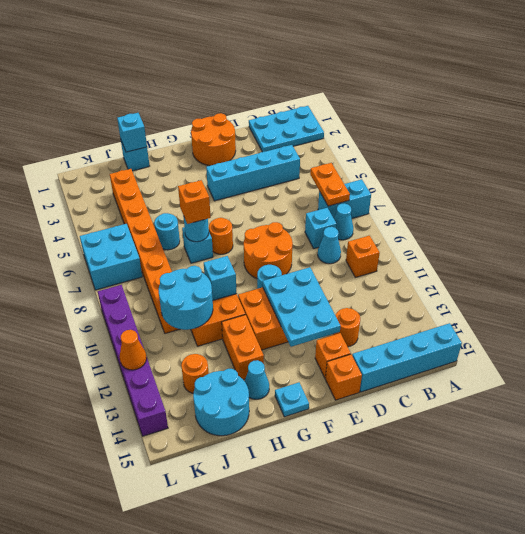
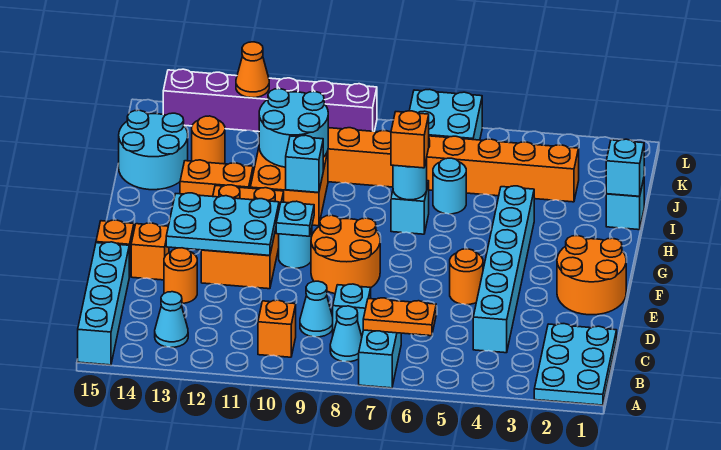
cyan 1x4 brick [206,145,300,201] -> cyan 1x6 brick [473,186,534,353]
orange 1x1 round brick [209,218,233,254] -> orange 1x1 round brick moved to [450,249,483,305]
cyan 1x1 plate [275,382,309,417] -> cyan 1x1 plate moved to [276,201,314,236]
cyan 1x1 cone [244,360,269,399] -> cyan 1x1 cone moved to [155,292,188,347]

